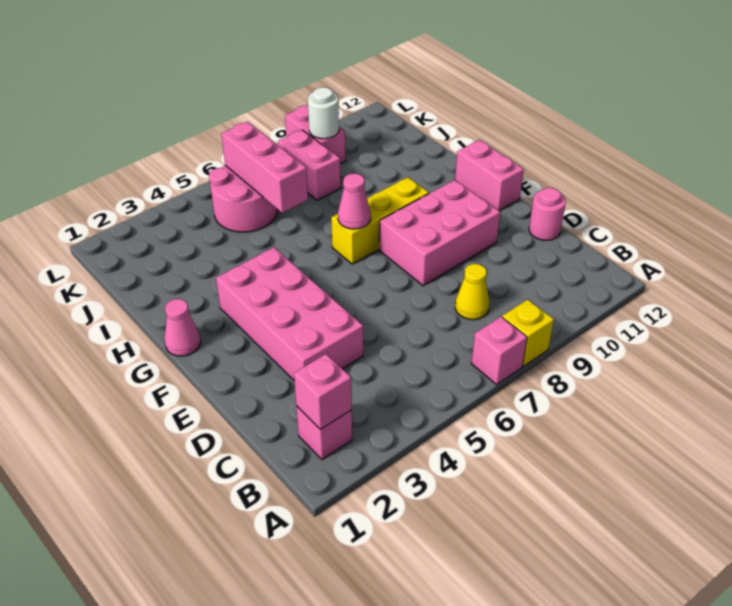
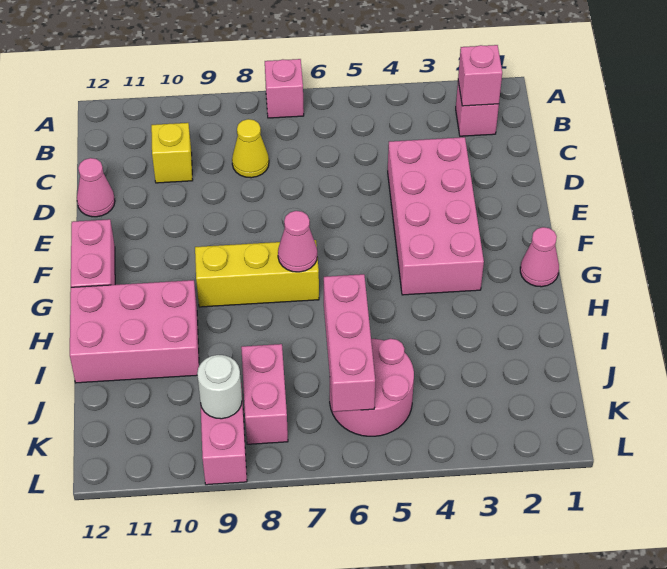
yellow 1x1 brick [502,299,554,366] -> yellow 1x1 brick moved to [151,123,193,183]
pink 1x1 round brick [529,188,566,240] -> pink 1x1 cone [77,158,115,217]
pink 2x3 brick [380,180,500,286] -> pink 2x3 brick moved to [70,280,199,383]

